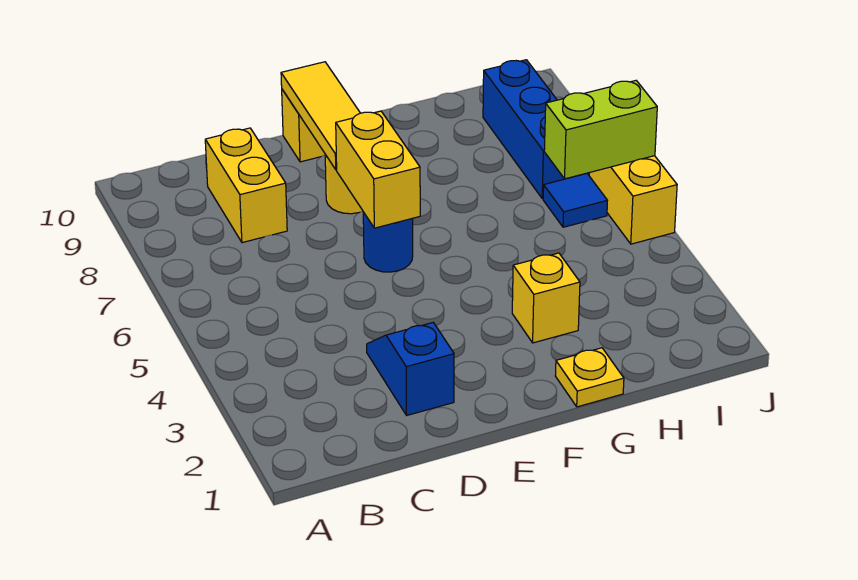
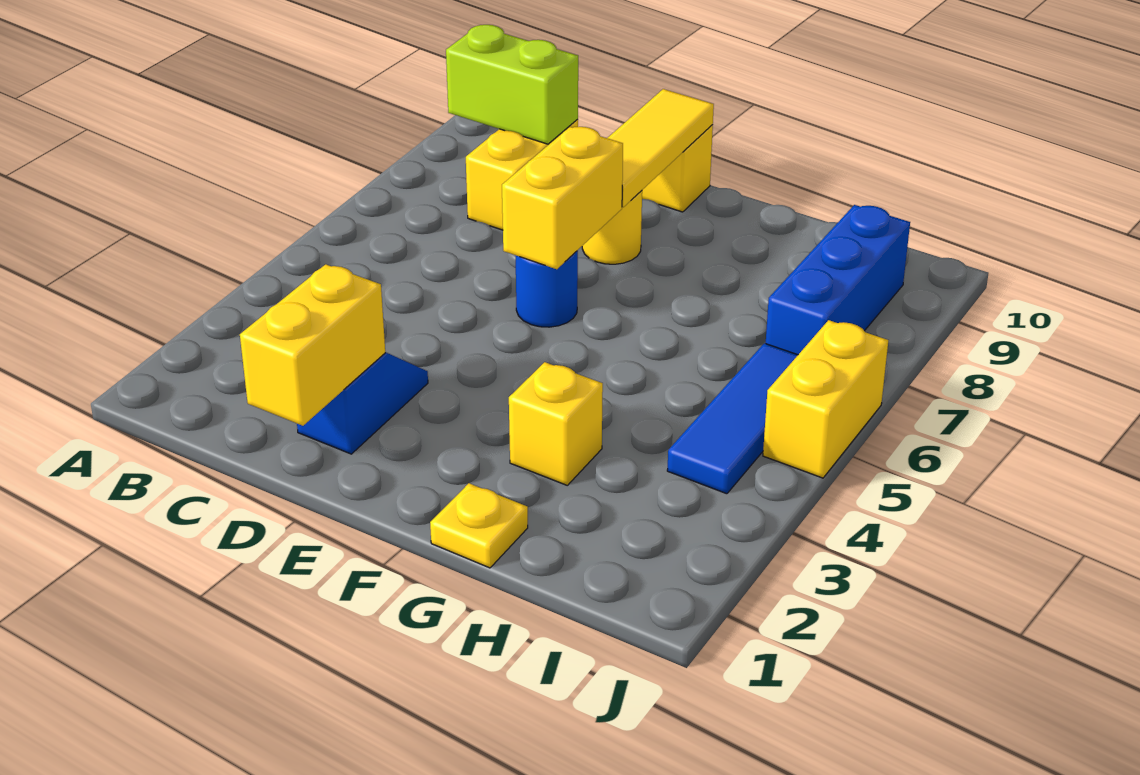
none -> yellow 1x2 brick [240,264,385,426]
blue 1x1 tile [543,173,607,227] -> blue 1x3 tile [667,343,798,494]
lime 1x2 brick [544,81,657,179] -> lime 1x2 brick moved to [446,25,578,144]

